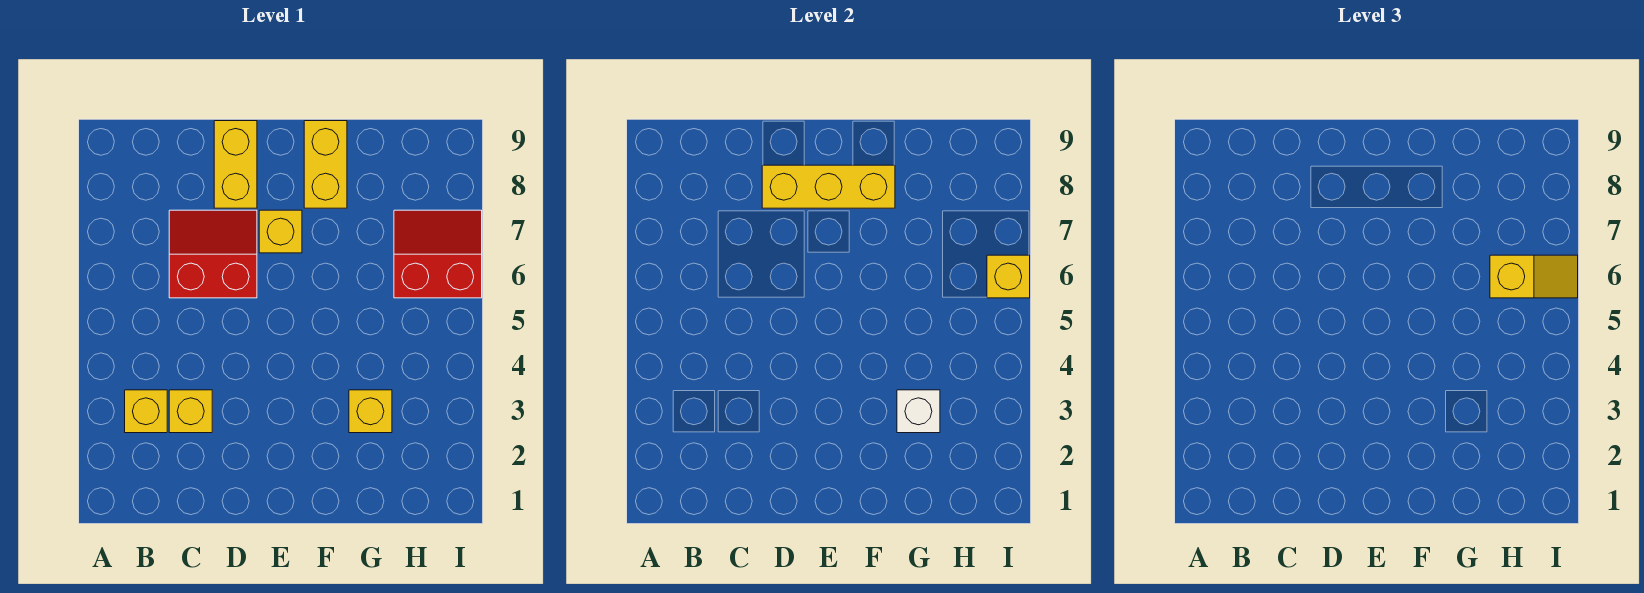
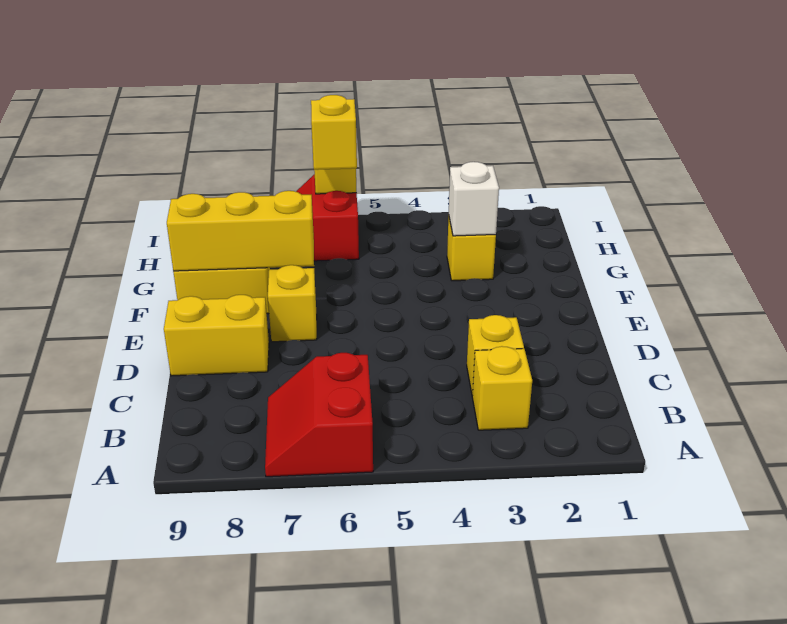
red 2x2 slope [169,210,257,298] -> red 2x2 slope moved to [265,353,373,477]
yellow 1x3 brick [762,165,895,208] -> yellow 1x3 brick turned to [167,191,314,271]

